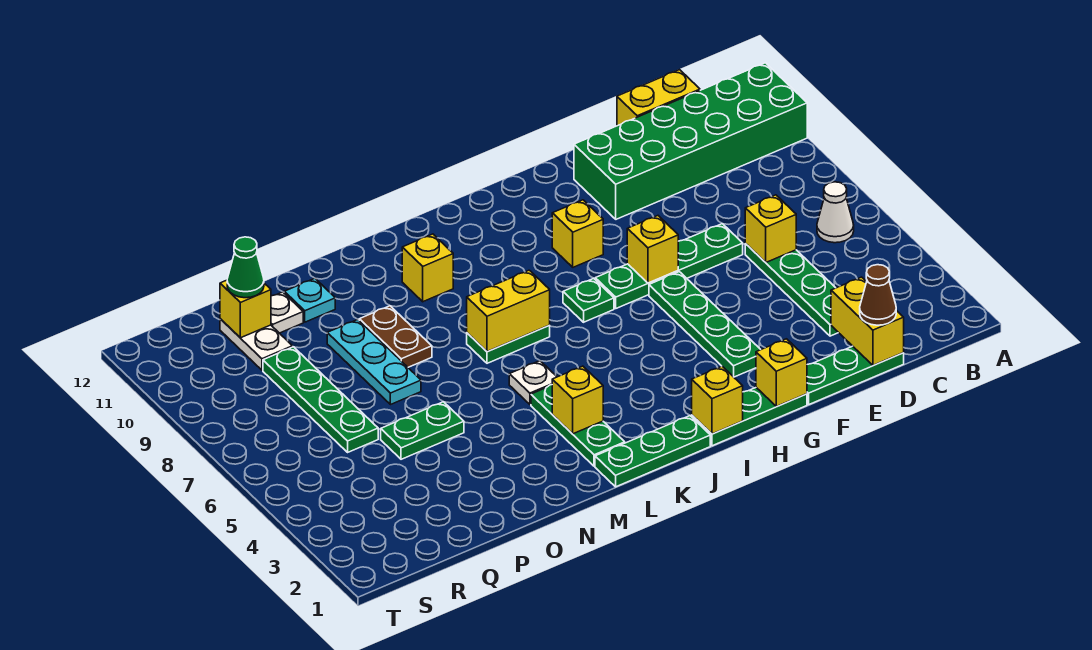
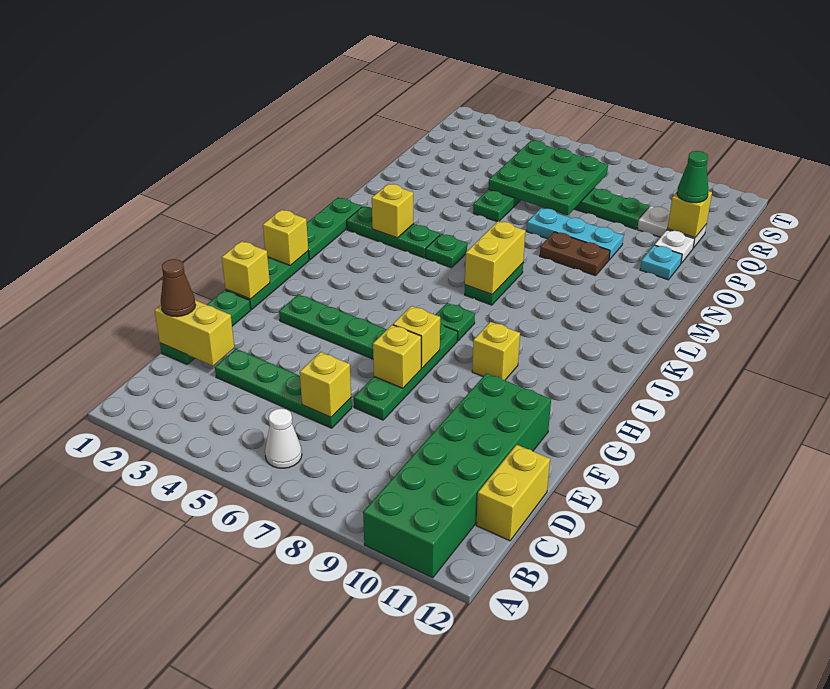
white 1x1 plate [509,361,557,404] -> green 1x1 plate [426,234,467,268]
yellow 1x1 brick [402,234,453,302] -> yellow 1x1 brick moved to [373,325,421,388]
none -> green 3x3 plate [489,141,608,215]

